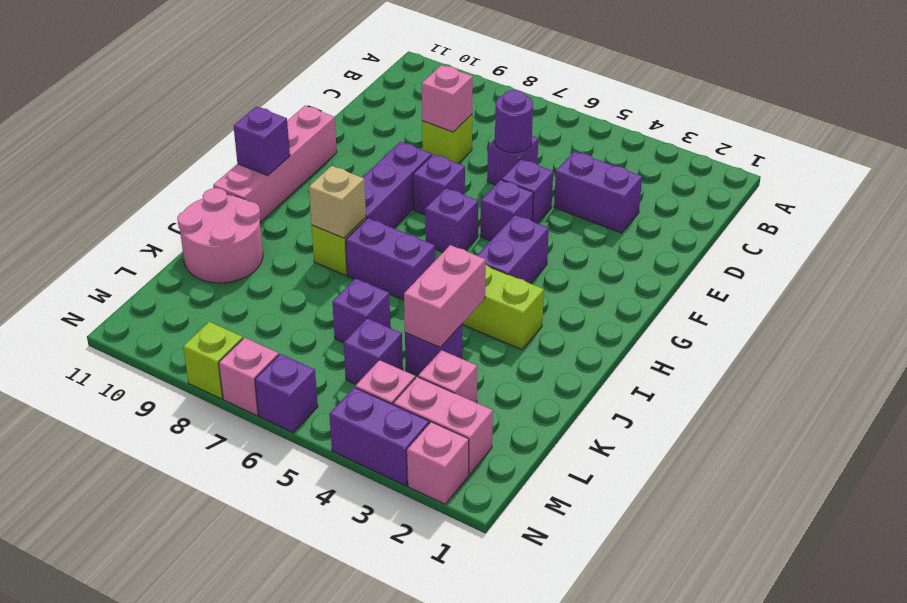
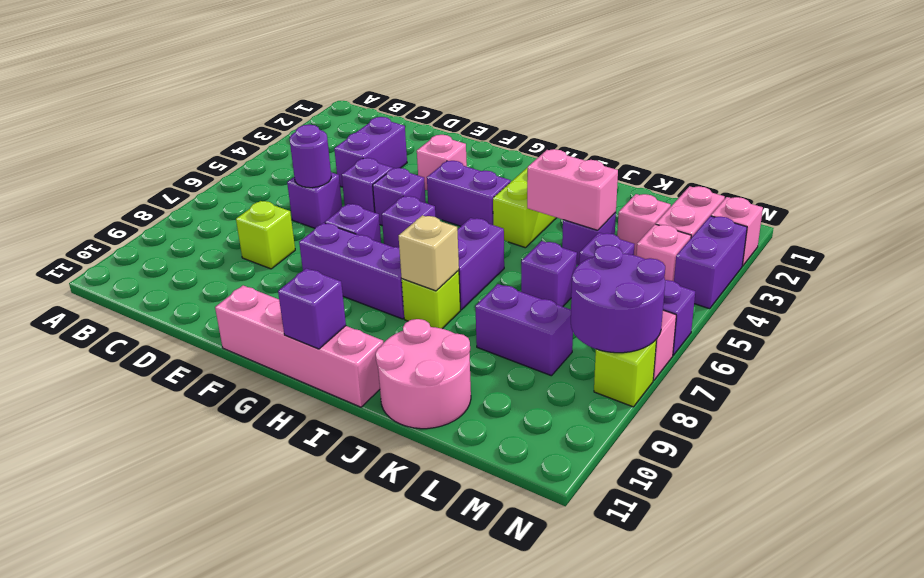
pink 1x1 brick [422,65,473,132] -> pink 1x1 brick moved to [417,135,467,190]
none -> purple 1x2 brick [475,284,573,376]
none -> purple 2x2 round brick [571,245,665,353]

